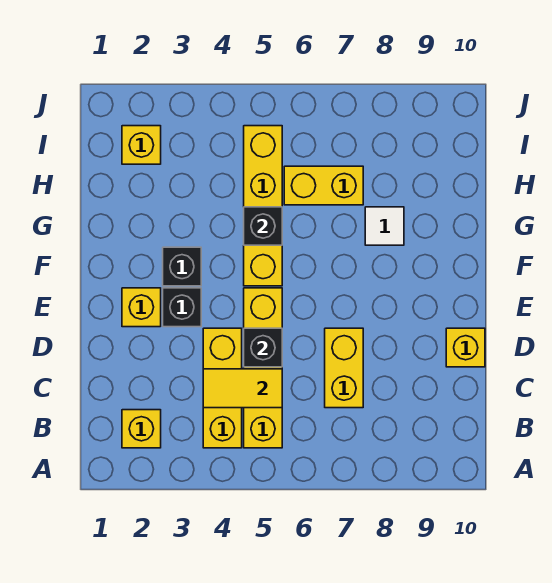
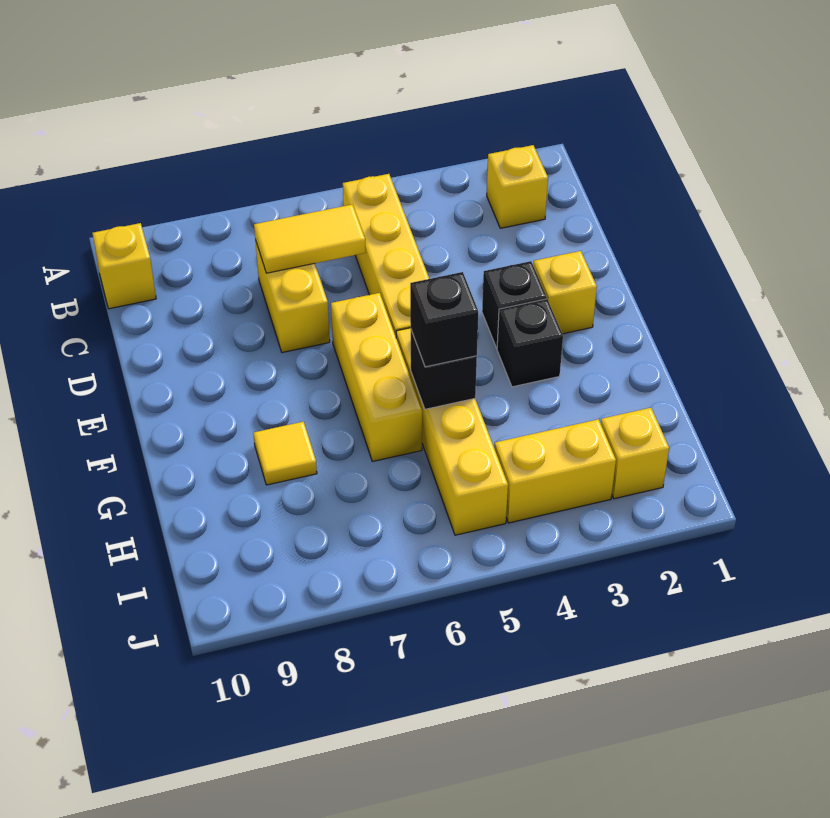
yellow 1x3 brick [203,328,242,448] -> yellow 1x3 brick moved to [331,293,422,461]
yellow 1x2 tile [203,369,282,408] -> yellow 1x2 tile moved to [254,205,366,273]
black 1x1 brick [244,328,282,367] -> black 1x1 brick moved to [410,272,478,367]
yellow 1x1 brick [446,328,485,367] -> yellow 1x1 brick moved to [92,223,156,309]
white 1x1 tile [365,207,404,245] -> yellow 1x1 tile [253,422,317,485]
yellow 1x2 brick [284,166,363,205] -> yellow 1x2 brick moved to [494,419,616,523]

